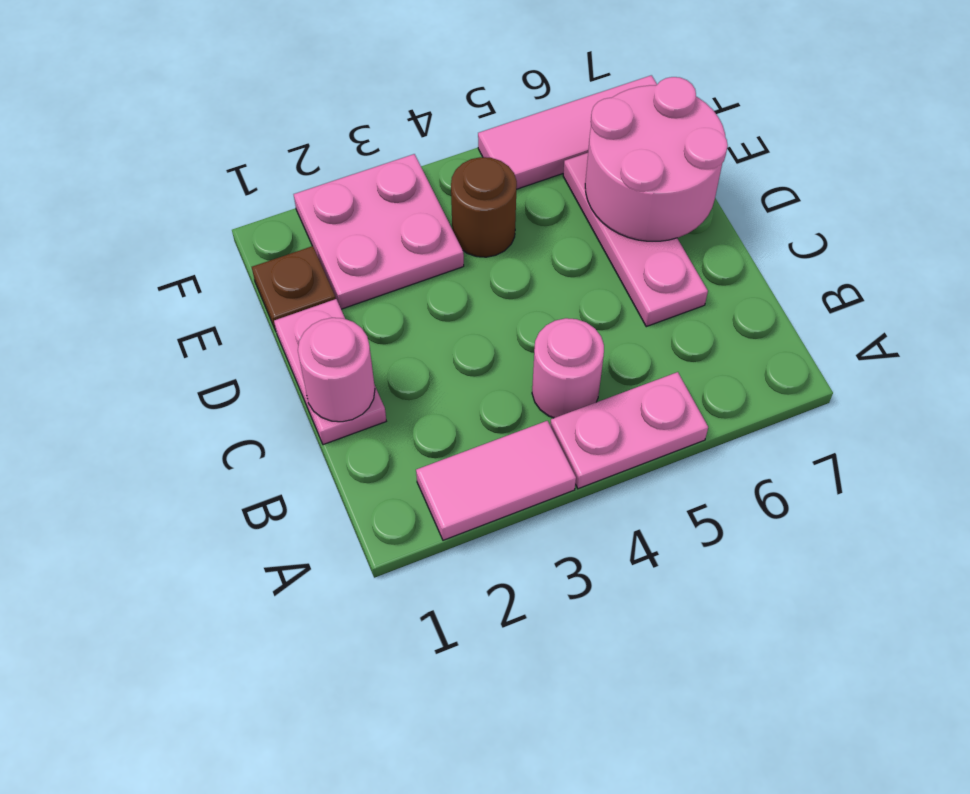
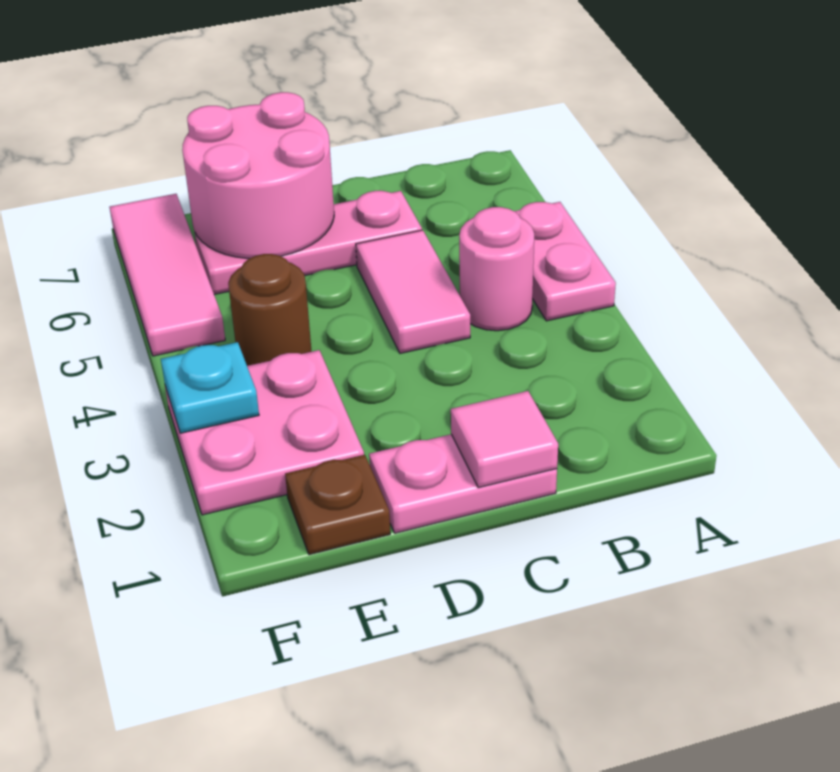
pink 1x2 tile [416,421,576,540] -> pink 1x2 tile moved to [356,230,470,353]
pink 1x1 round brick [298,318,375,422] -> pink 1x1 tile [451,391,558,488]
none -> cyan 1x1 plate [161,342,259,433]

